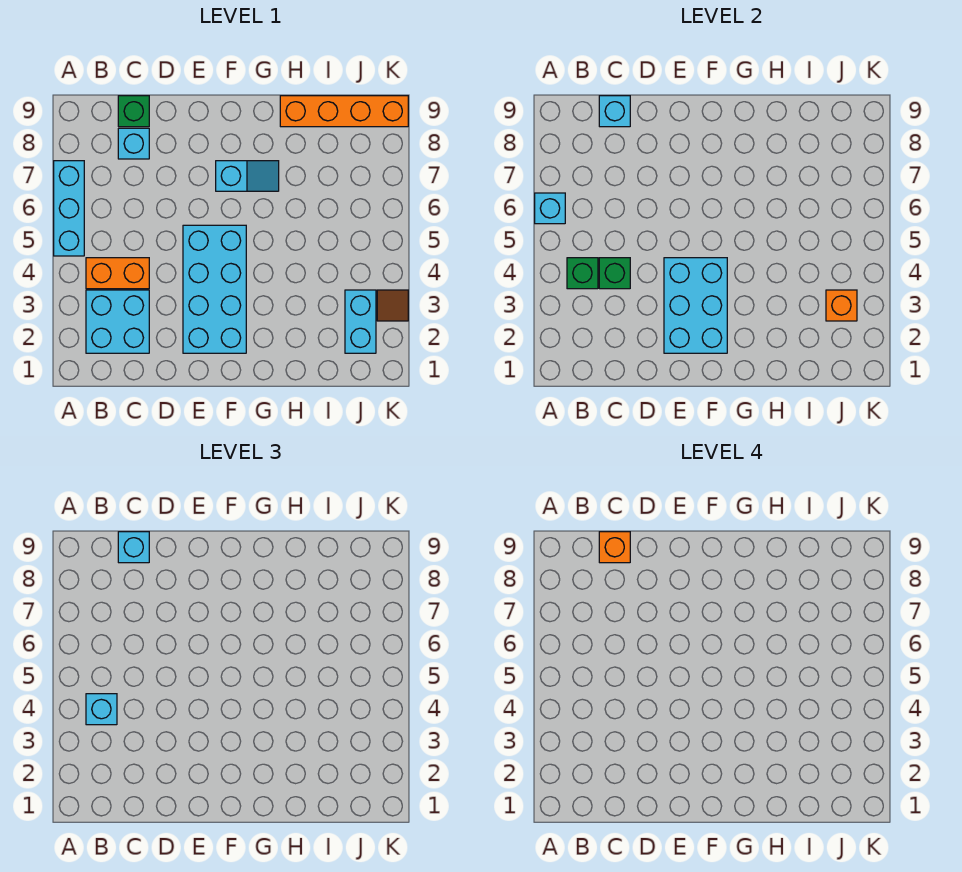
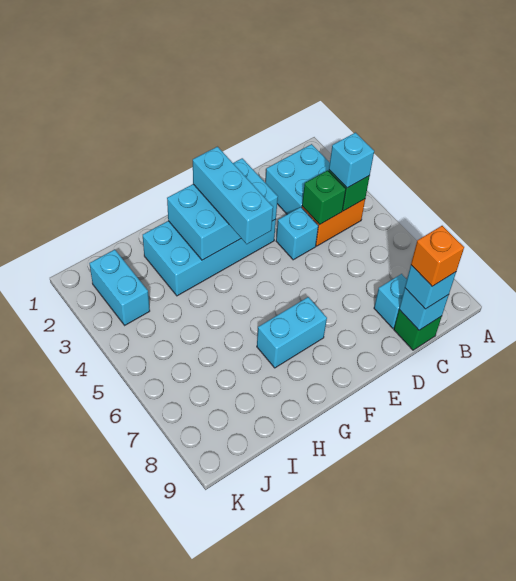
cyan 1x3 brick [54,161,84,256] -> cyan 1x3 brick moved to [193,147,273,244]
cyan 1x1 brick [535,193,565,224] -> cyan 1x1 brick moved to [276,207,318,260]
cyan 2x4 brick [183,225,246,353] -> cyan 2x4 brick turned to [143,219,276,296]
cyan 2x3 brick [664,258,727,353] -> cyan 2x3 brick turned to [167,158,278,260]
cyan 1x2 slope [216,161,279,191] -> cyan 1x2 brick [257,297,327,368]
orange 1x4 brick [280,96,408,127] -> none
orange 1x1 brick [826,290,857,321] -> none
brown 1x1 tile [377,290,408,321] -> none

